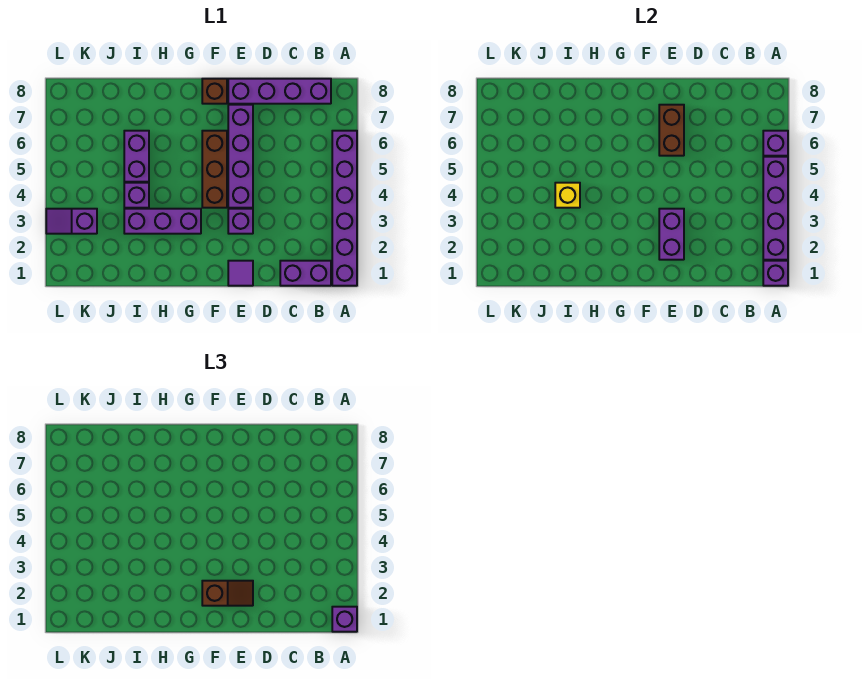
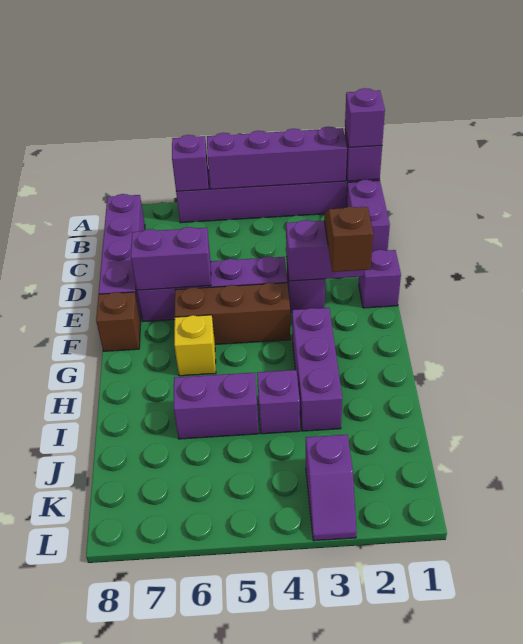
purple 1x1 tile [228,261,253,286] -> purple 1x1 brick [359,250,401,308]
brown 1x2 brick [659,105,684,156] -> purple 1x2 brick [131,227,211,290]
yellow 1x1 brick [555,183,580,208] -> yellow 1x1 brick moved to [174,315,216,376]

